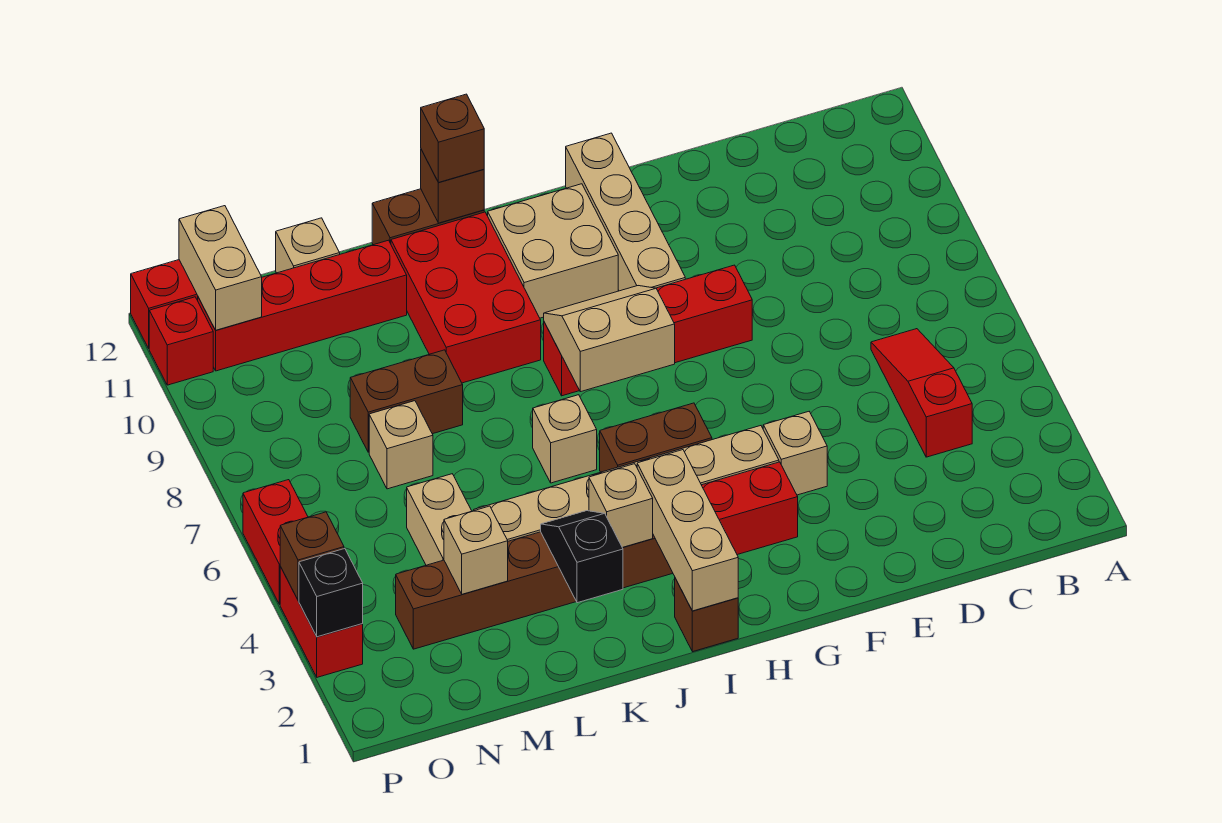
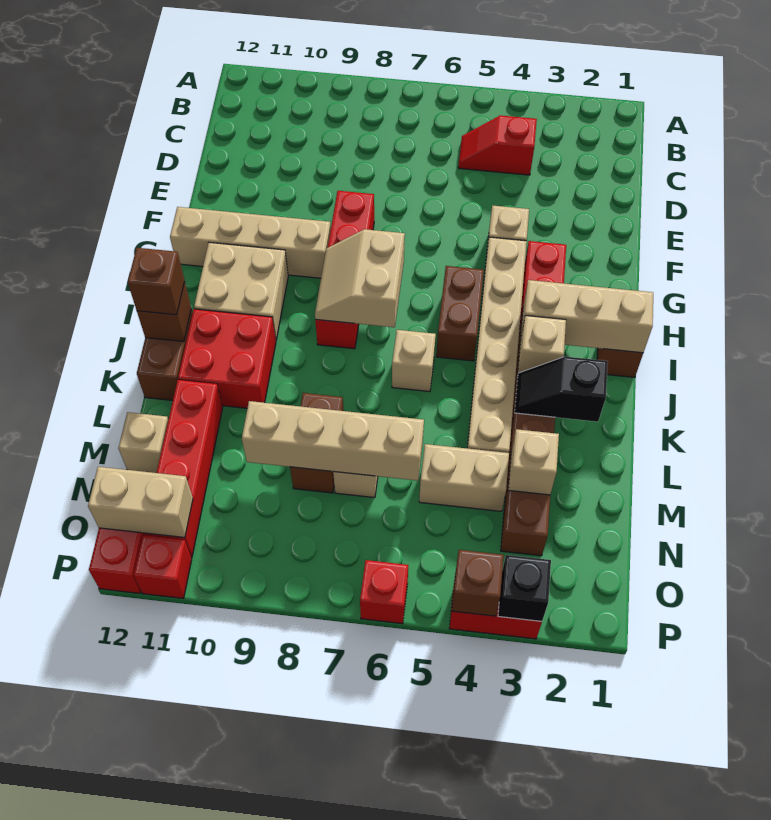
red 1x3 slope [871,329,972,457] -> red 1x2 slope [458,115,537,175]
red 2x3 brick [391,212,541,383] -> red 2x2 brick [178,309,276,408]
none -> tan 1x4 brick [242,401,424,481]
red 1x2 brick [243,480,308,604] -> red 1x1 brick [360,560,408,624]

